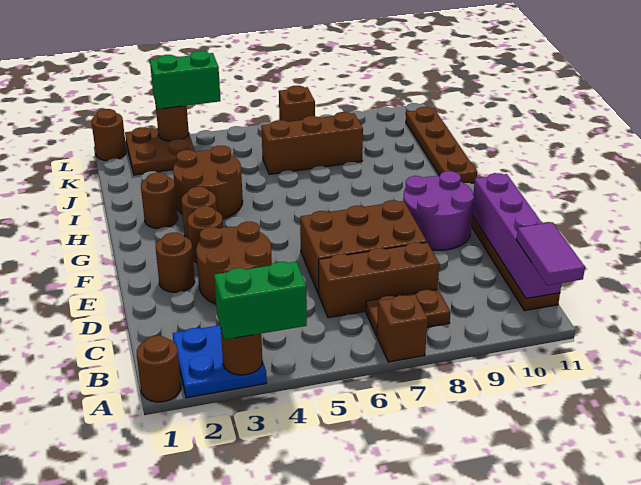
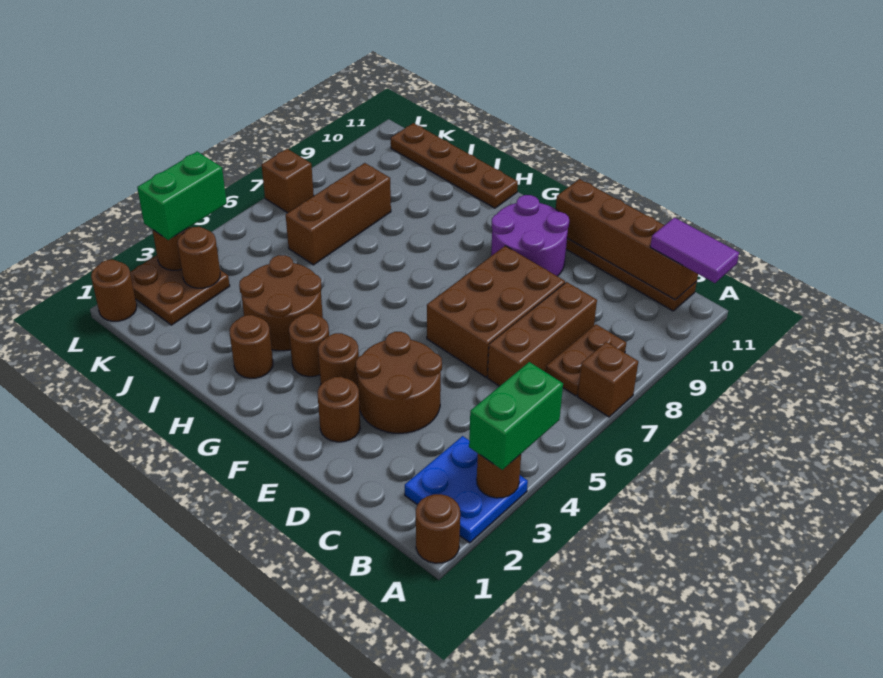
purple 1x4 brick [472,173,562,299] -> brown 1x4 brick [556,179,698,300]
none -> brown 1x1 round brick [178,227,220,288]

